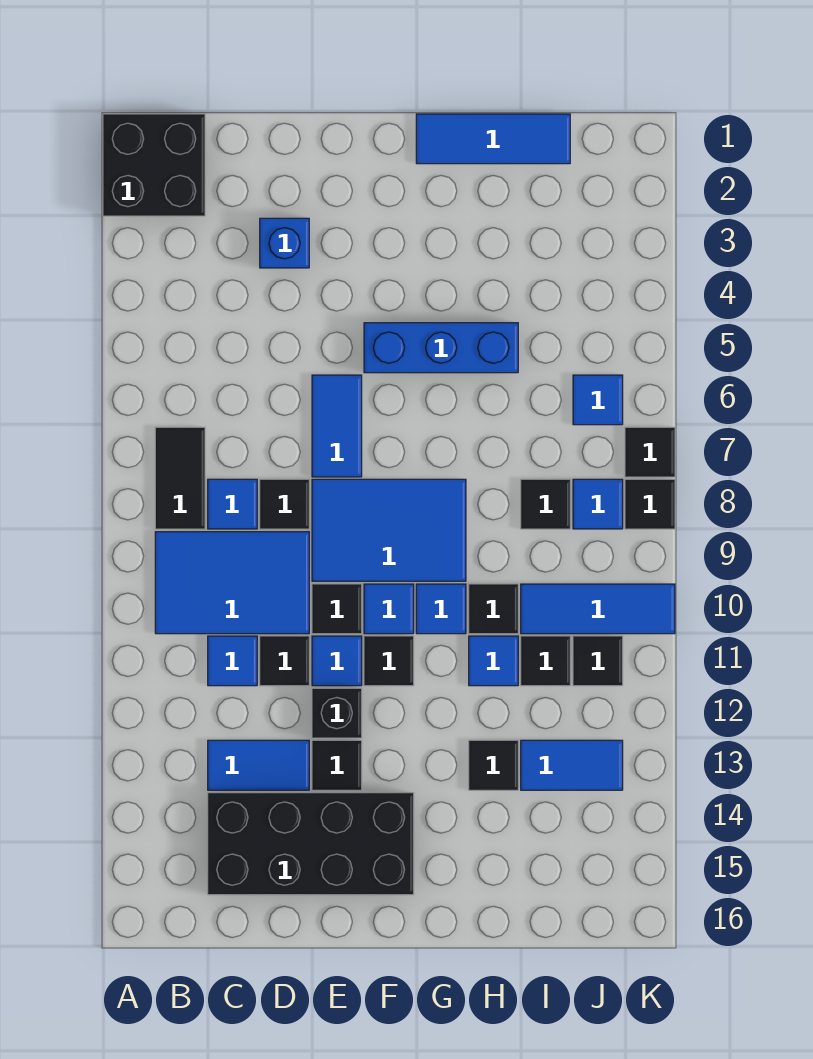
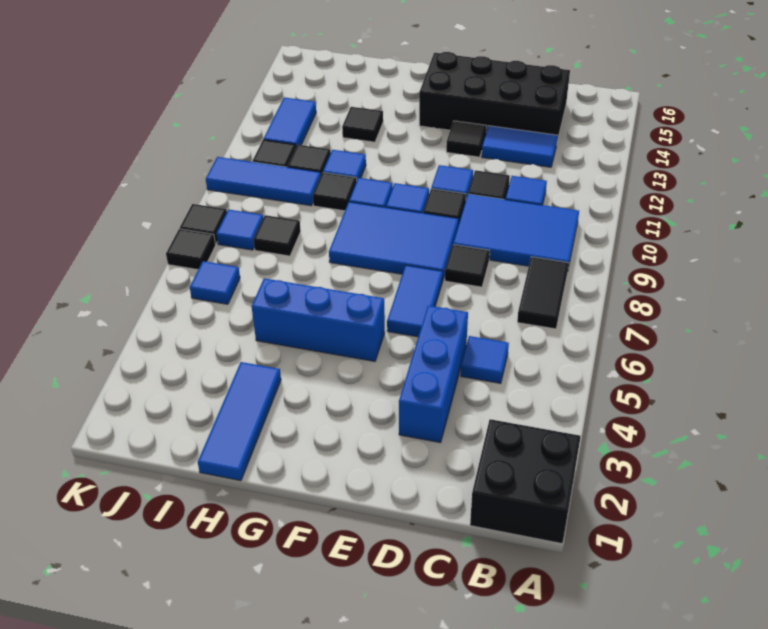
blue 1x1 tile [208,479,257,529] -> blue 1x1 tile moved to [461,336,509,383]
blue 1x1 brick [260,218,309,268] -> blue 1x3 brick [399,306,468,443]
black 1x1 brick [312,688,362,738] -> none
black 1x1 tile [364,636,414,686] -> none
blue 1x3 tile [416,114,570,164] -> blue 1x3 tile turned to [198,362,281,481]
blue 1x2 tile [521,740,623,790] -> blue 1x2 tile turned to [264,97,316,147]

